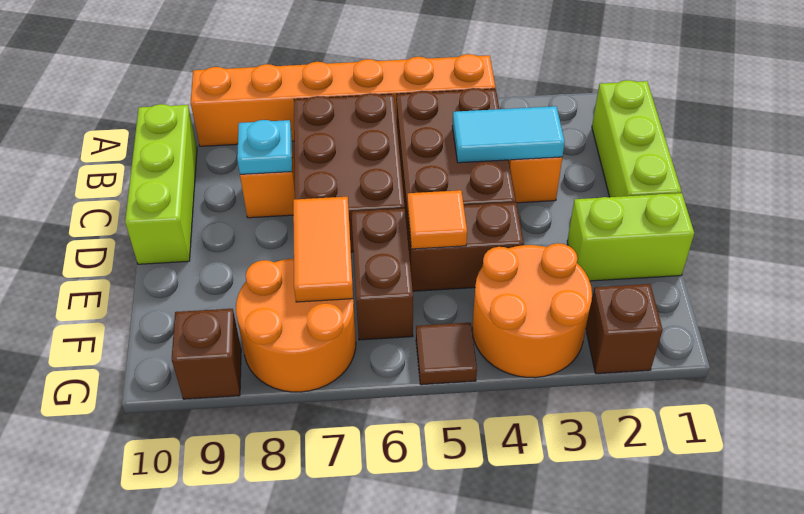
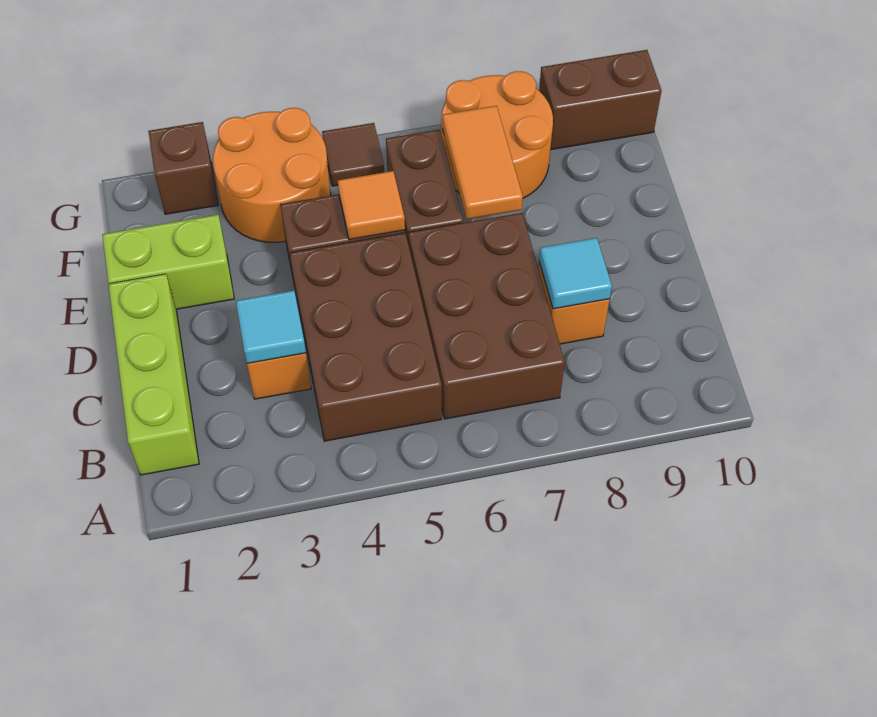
orange 1x6 brick [191,54,496,146] -> none
lime 1x3 brick [125,104,197,264] -> none
cyan 1x2 tile [452,106,565,163] -> cyan 1x1 tile [236,291,306,363]
cyan 1x1 plate [237,120,292,174] -> cyan 1x1 tile [539,238,612,309]
brown 1x1 brick [172,309,241,399] -> brown 1x2 brick [539,50,662,150]

